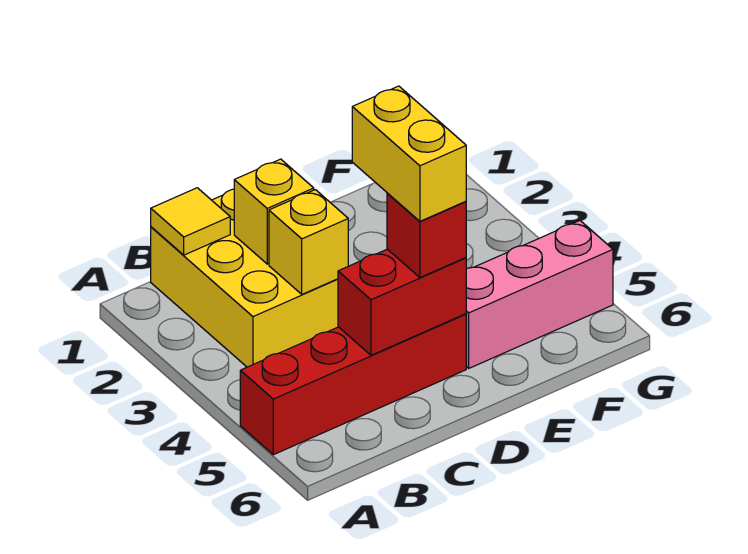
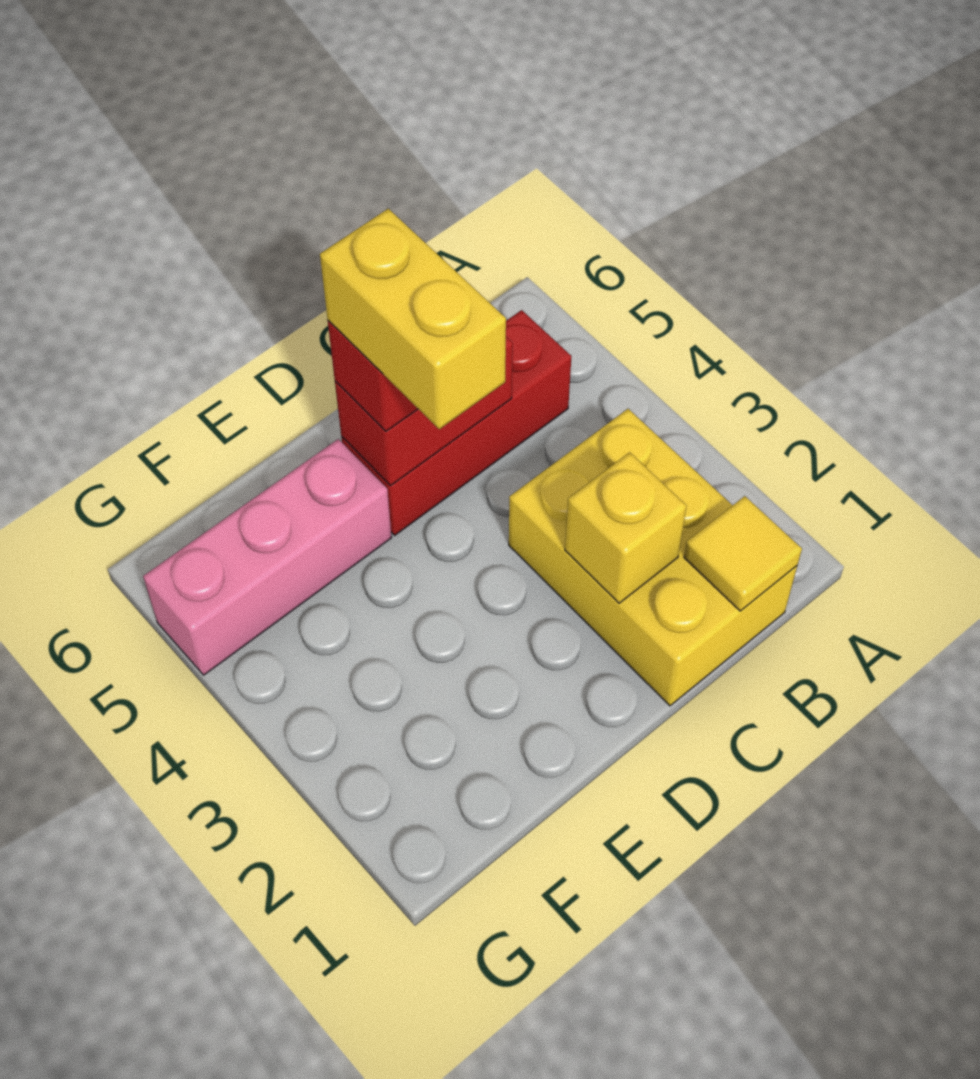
red 1x4 brick [240,314,466,455] -> red 1x3 brick [341,310,571,536]
yellow 1x1 brick [269,190,348,294] -> none

